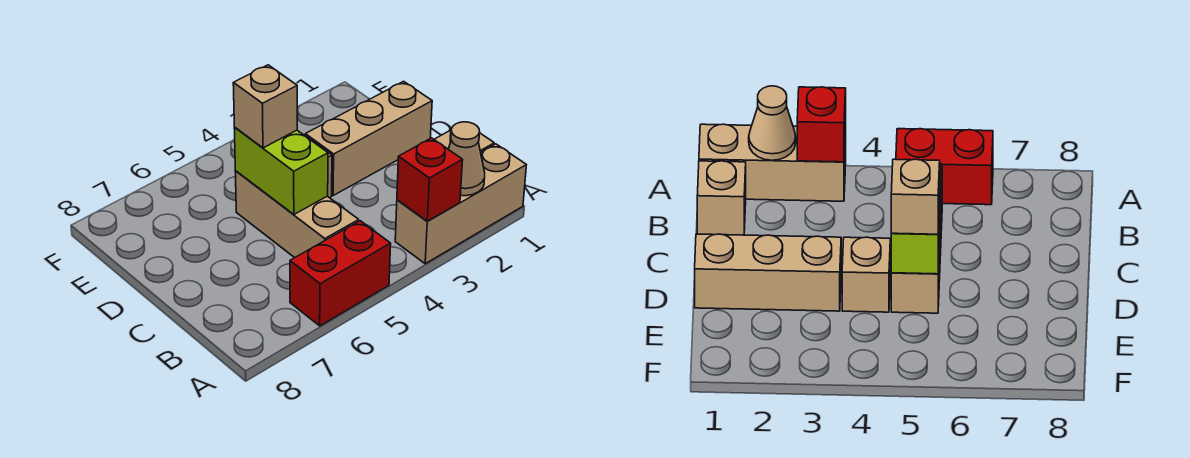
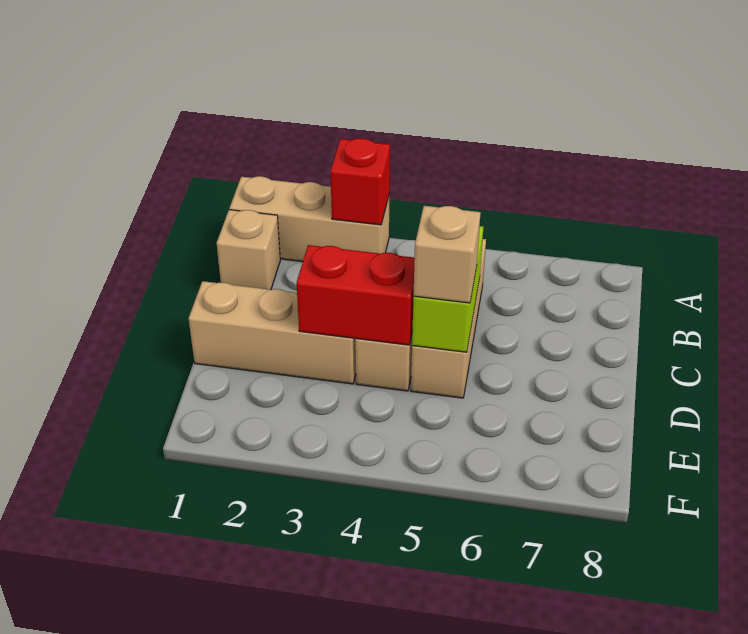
tan 1x1 cone [448,122,485,196] -> none
red 1x2 brick [290,221,391,326] -> red 1x2 brick moved to [297,245,415,345]

